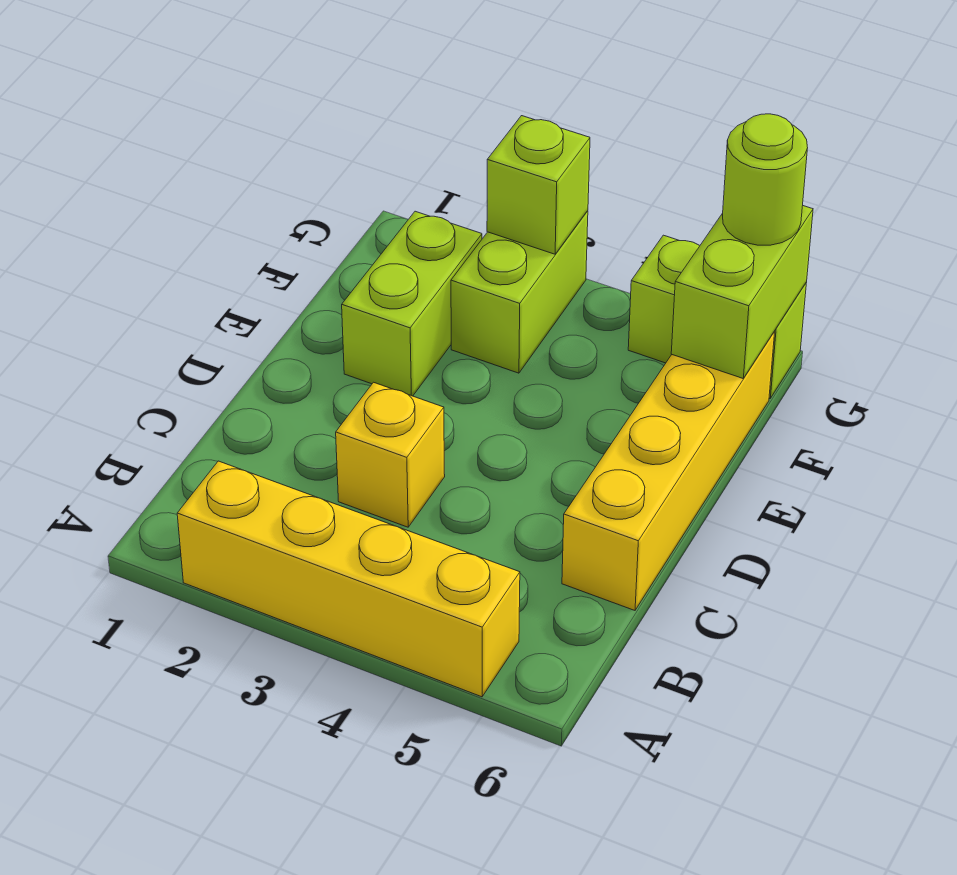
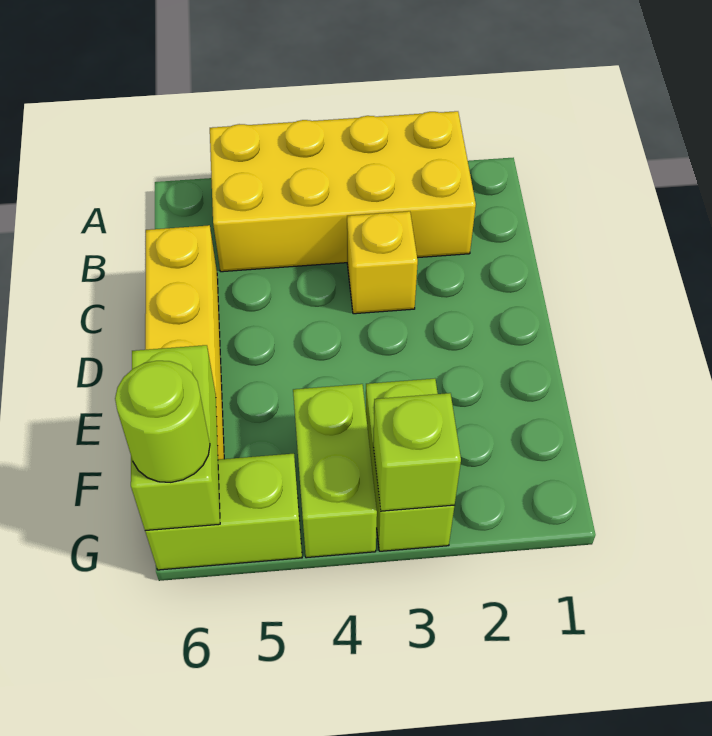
yellow 1x4 brick [177,461,520,697] -> yellow 2x4 brick [210,111,476,272]
lime 1x2 brick [342,211,482,396] -> lime 1x2 brick moved to [293,384,377,558]

